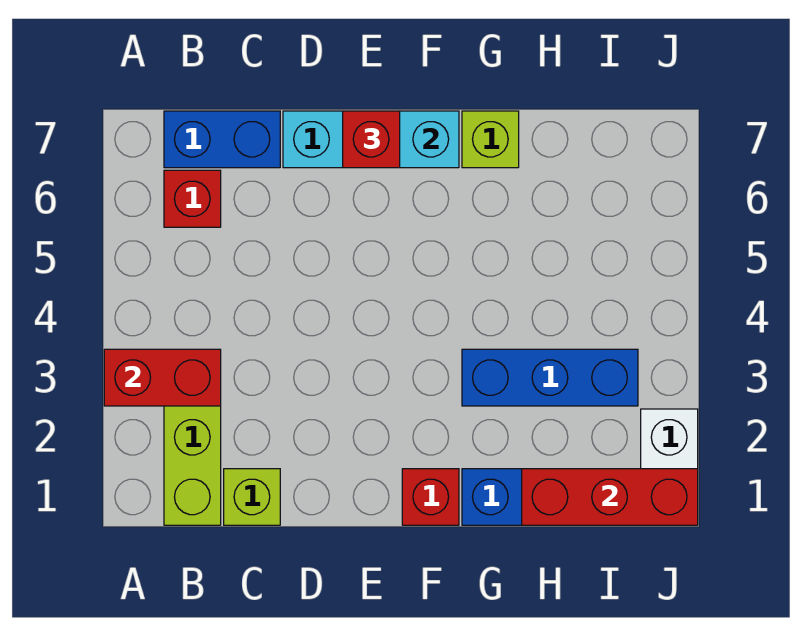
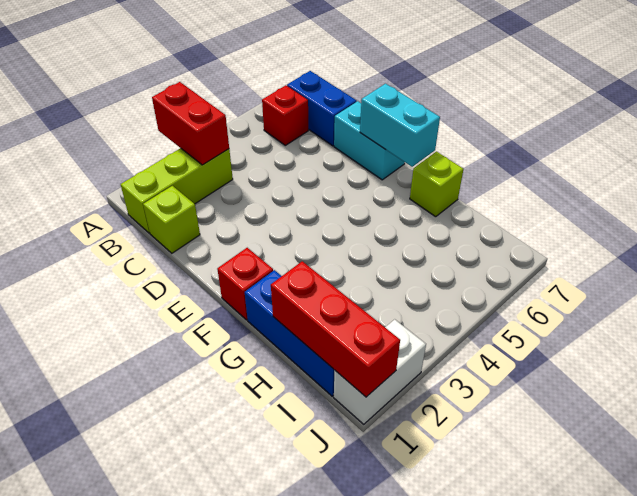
red 1x1 brick [343,111,400,168] -> none
blue 1x3 brick [462,349,638,406] -> none

